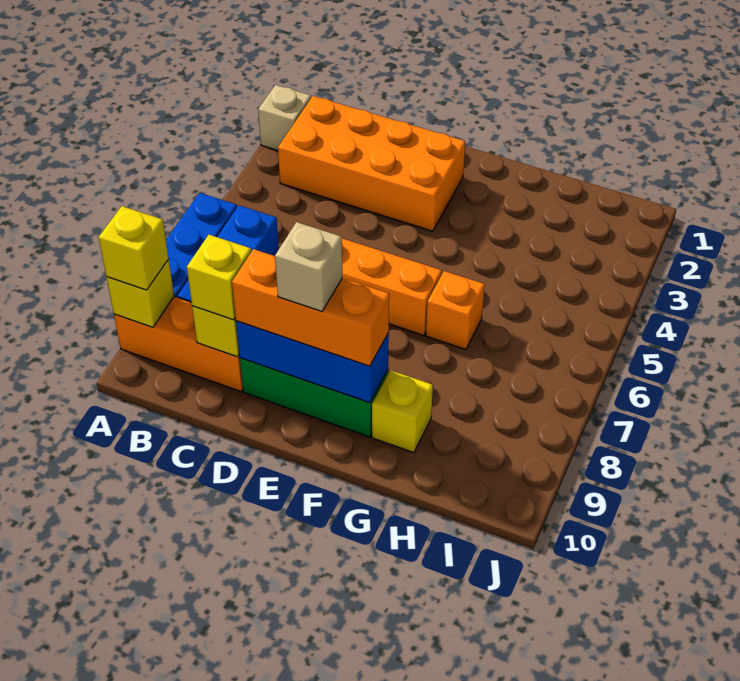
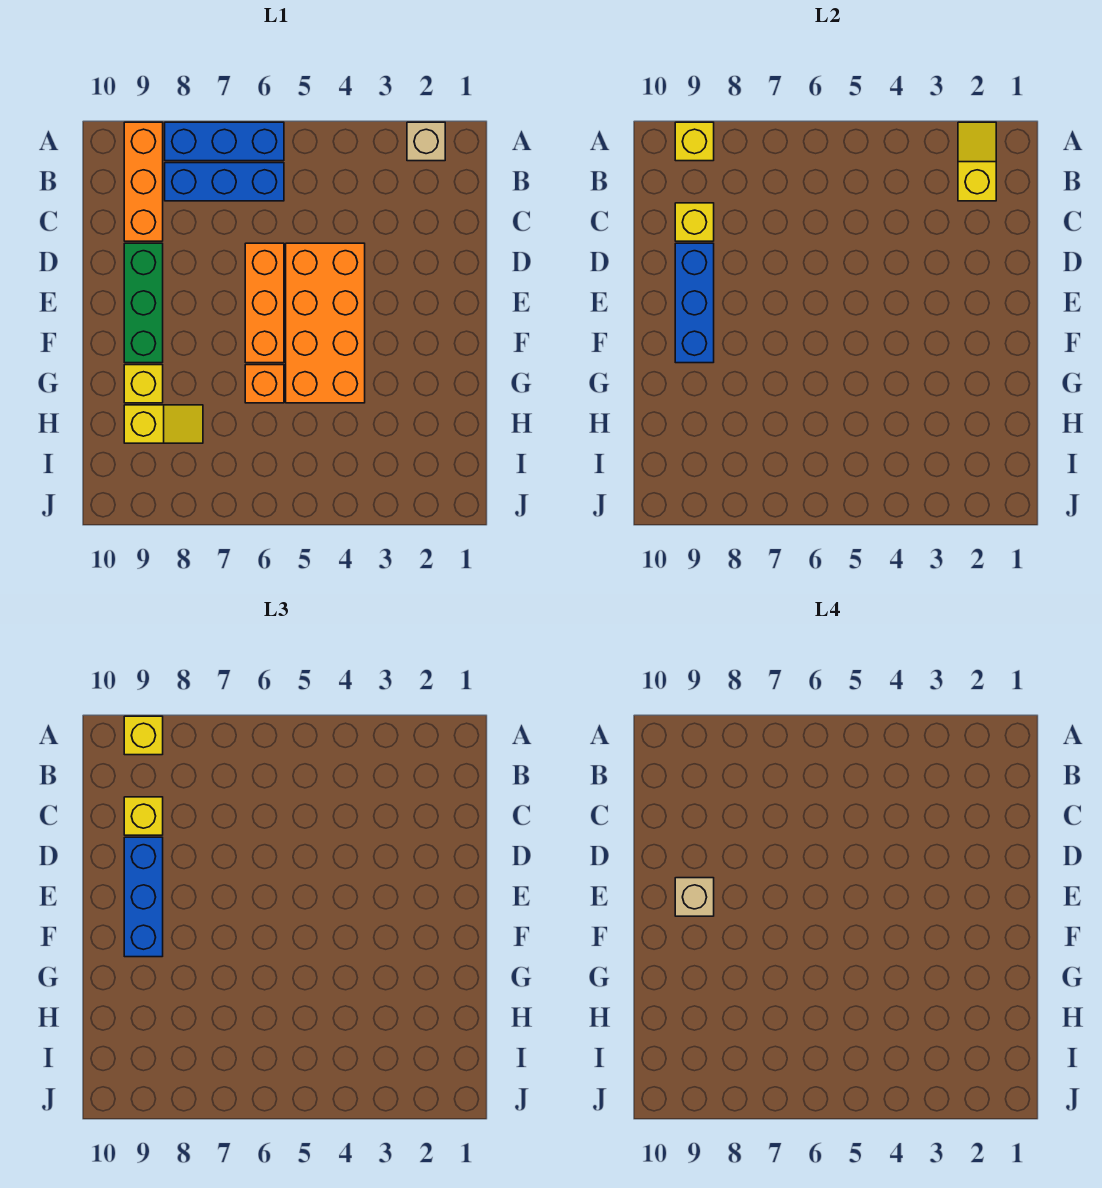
none -> yellow 1x2 slope [958,122,996,201]
orange 2x4 brick [278,96,465,231] -> orange 2x4 brick moved to [286,243,365,403]
orange 1x3 brick [232,249,389,366] -> blue 1x3 brick [124,837,163,957]
none -> yellow 1x2 slope [124,405,203,443]

